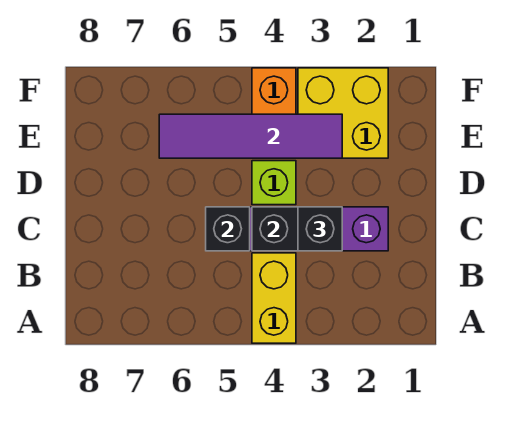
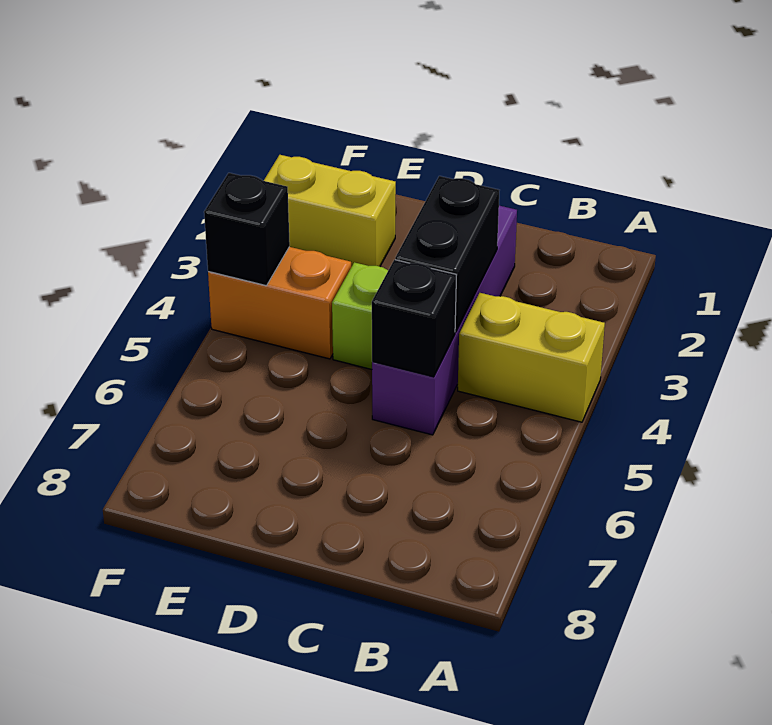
black 1x1 brick [298,207,342,251] -> black 1x1 brick moved to [204,173,290,286]
yellow 2x2 brick [298,68,388,158] -> yellow 1x2 brick [264,155,396,267]
purple 1x4 tile [159,114,342,158] -> none

